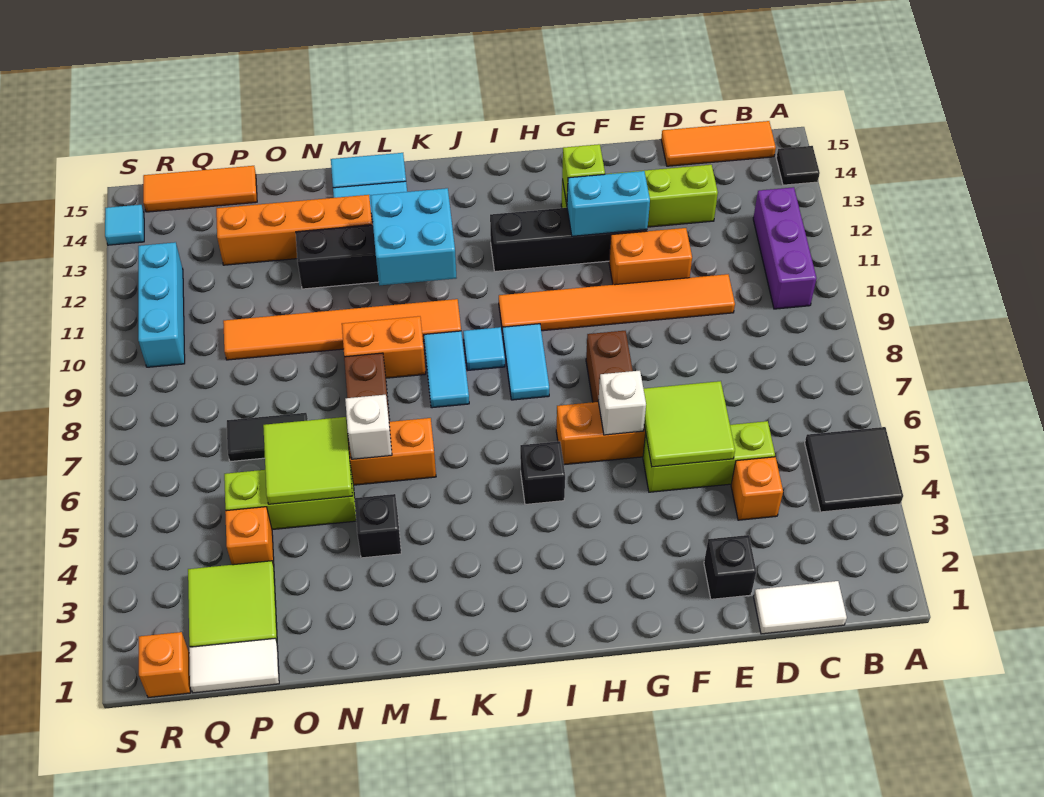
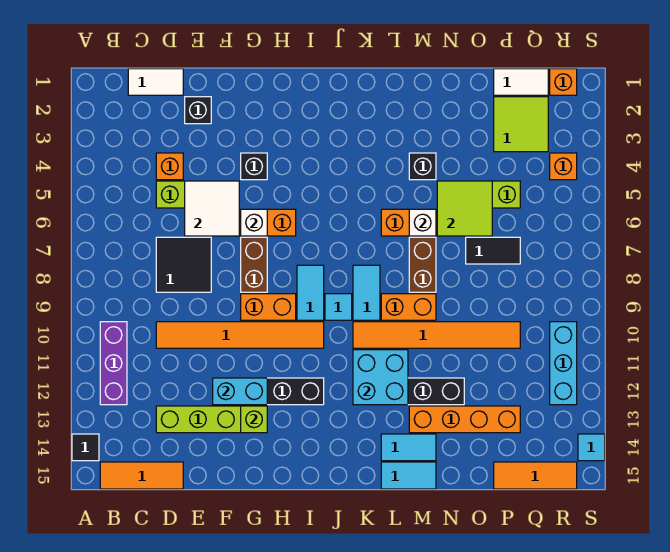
black 2x2 tile [805,427,903,512] -> black 2x2 tile moved to [156,237,211,292]
lime 2x2 tile [644,381,735,467] -> white 2x2 tile [185,181,239,236]
orange 1x2 brick [609,228,692,285] -> orange 1x2 brick moved to [241,294,296,320]
black 1x1 brick [520,441,565,505] -> black 1x1 brick moved to [241,153,267,180]
orange 1x1 brick [225,507,274,566] -> orange 1x1 brick moved to [550,153,577,180]

